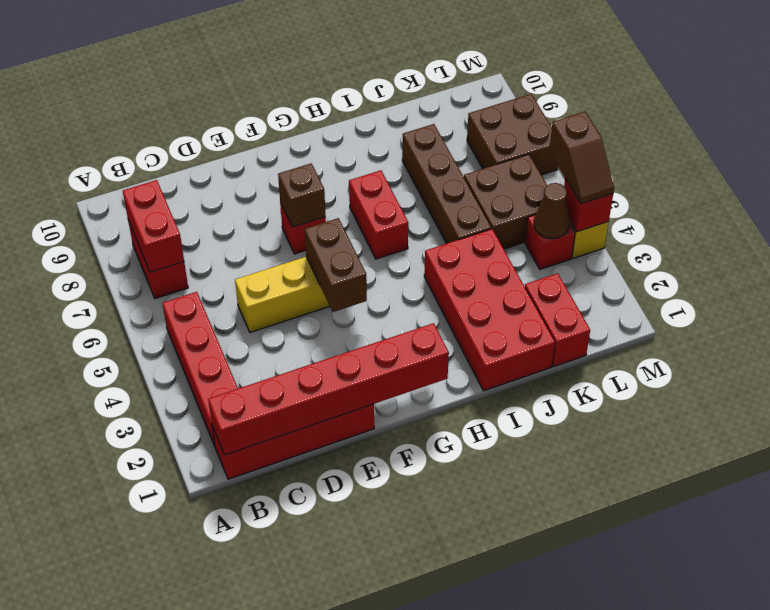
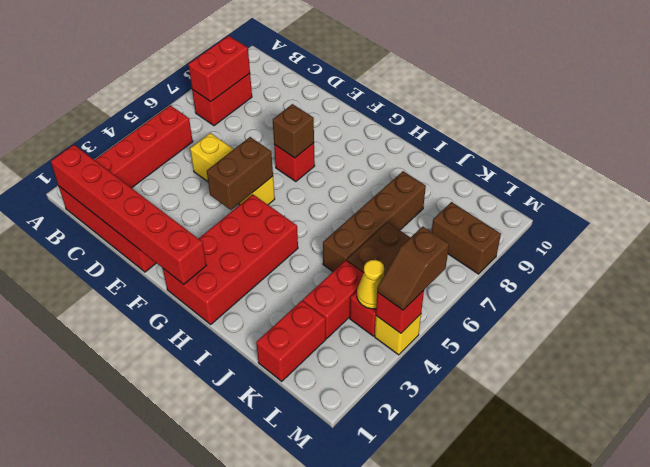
red 1x2 brick [349,170,408,259] -> red 1x2 brick moved to [303,260,364,338]
red 2x4 brick [424,229,555,391] -> red 2x4 brick moved to [163,194,298,324]
brown 1x1 cone [534,183,570,239] -> yellow 1x1 cone [357,260,384,309]
brown 2x2 brick [467,94,558,175] -> brown 1x2 brick [432,202,501,274]

